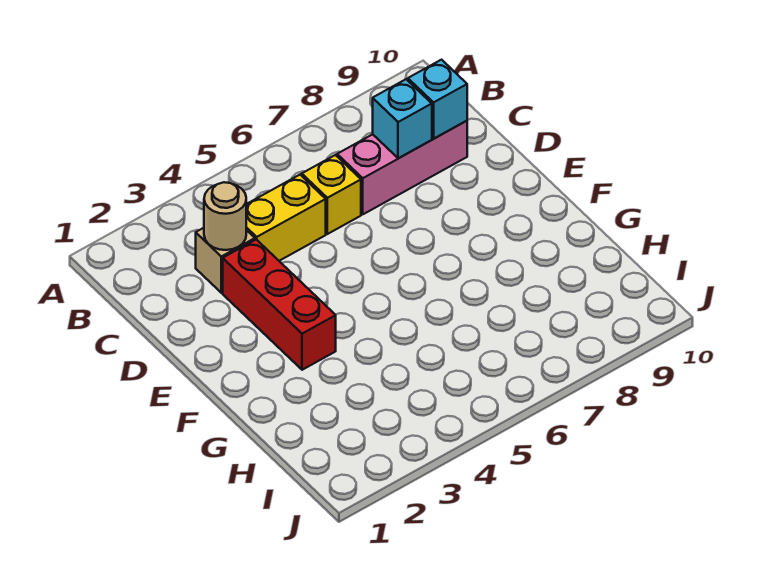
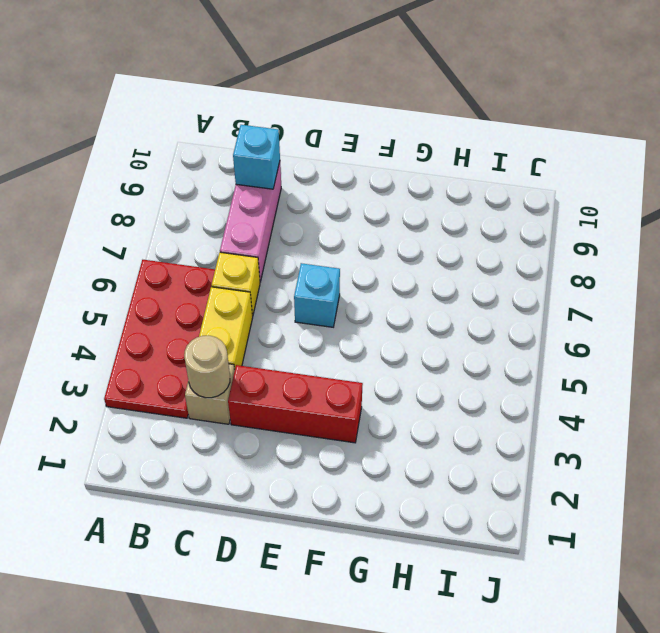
none -> red 2x4 plate [104,260,215,418]
cyan 1x1 brick [373,79,432,158] -> cyan 1x1 brick moved to [294,263,340,327]

